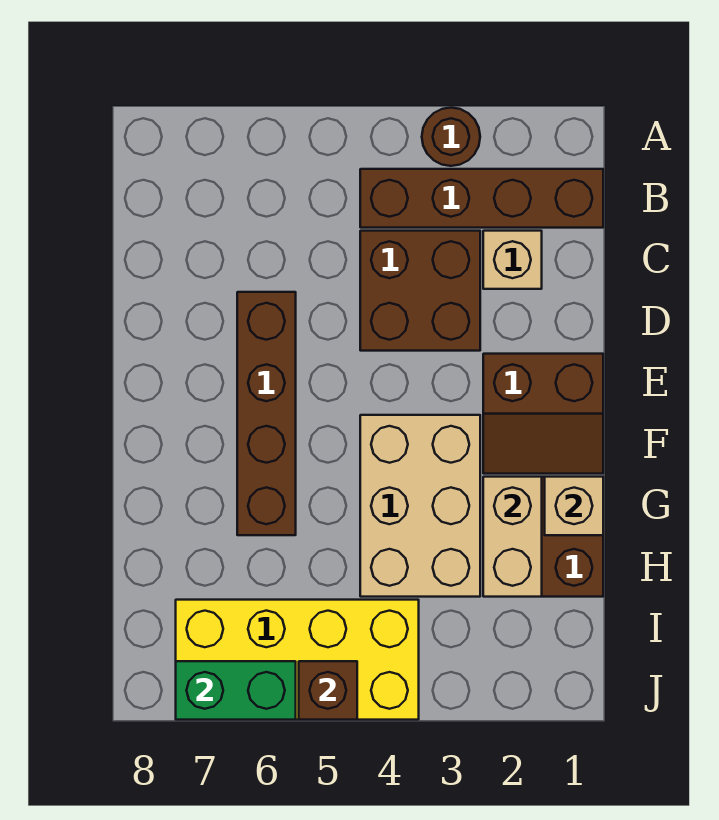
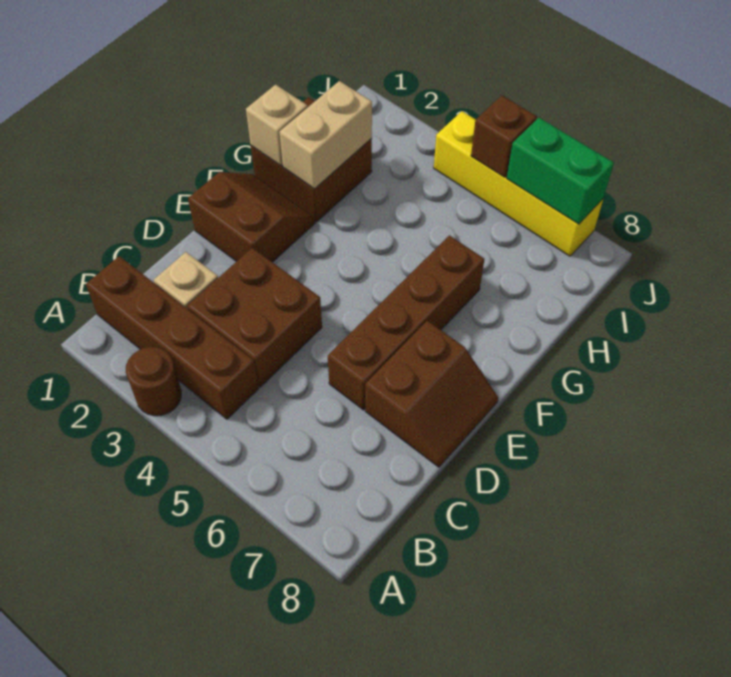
none -> brown 2x2 slope [365,321,498,467]
tan 2x3 brick [360,415,480,597] -> none
yellow 2x4 brick [176,600,419,720] -> yellow 1x4 brick [434,111,603,256]

